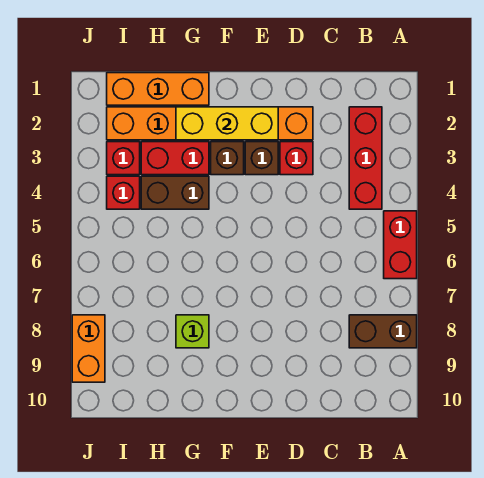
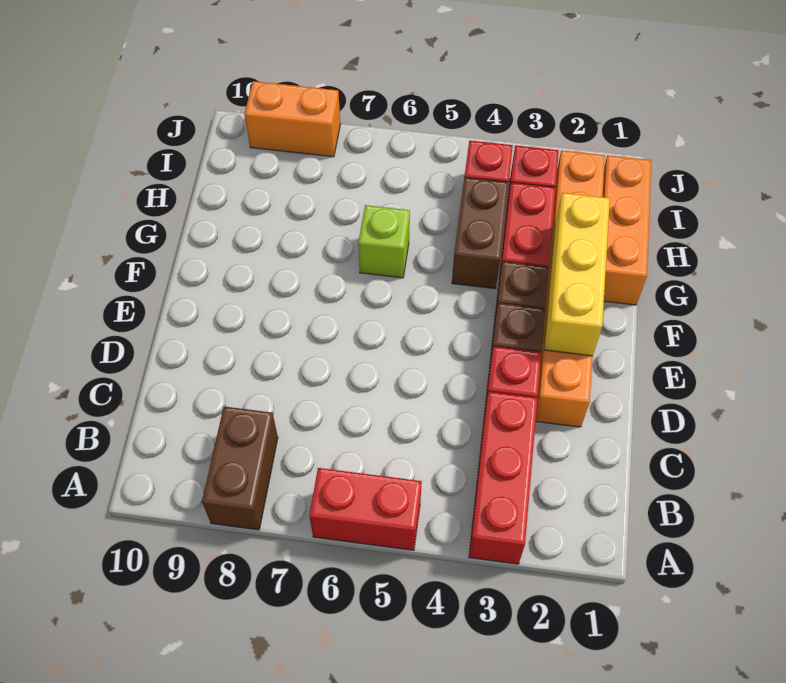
red 1x3 brick [349,107,382,209] -> red 1x3 brick turned to [469,392,538,564]
lime 1x1 brick [176,315,209,348] -> lime 1x1 brick moved to [358,205,410,278]

